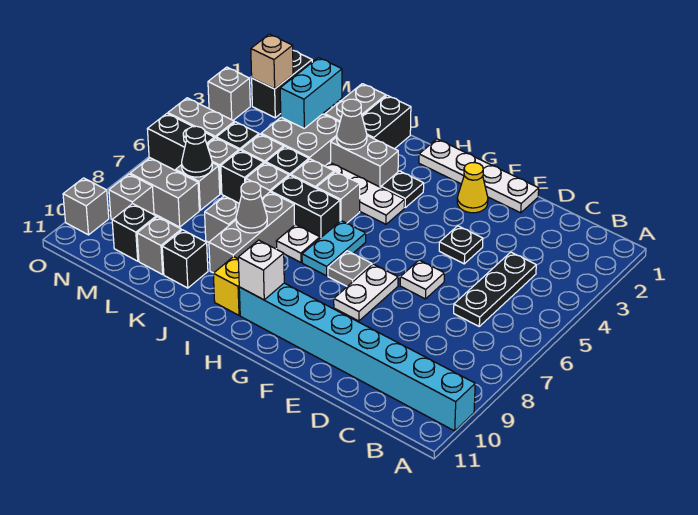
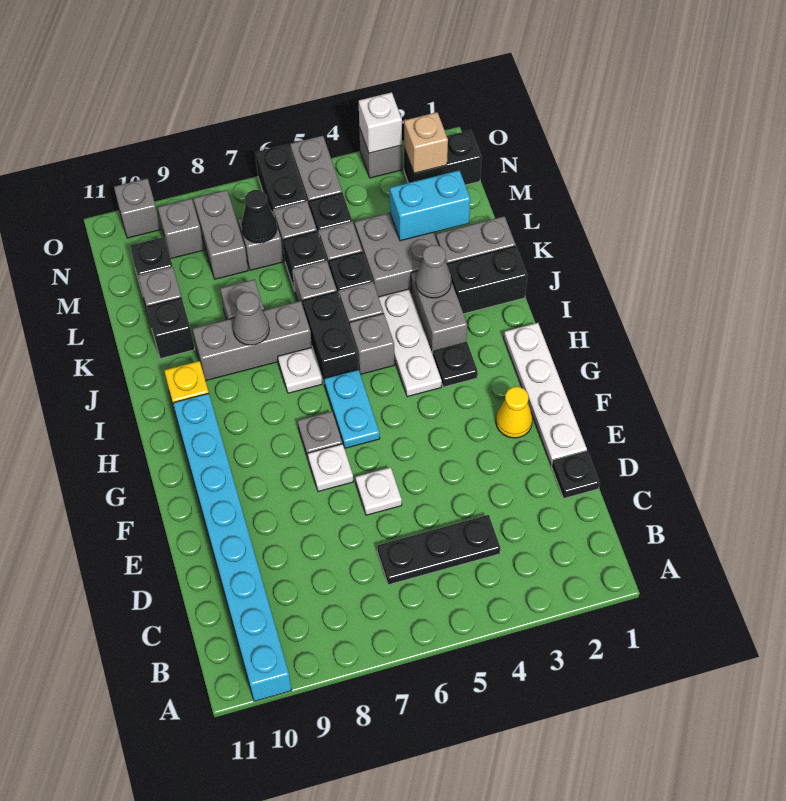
black 1x1 plate [439,226,483,264] -> black 1x1 plate moved to [552,451,600,498]
white 1x2 plate [334,264,398,321] -> white 1x1 plate [308,444,353,492]
cyan 1x2 plate [302,221,366,276] -> cyan 1x2 plate turned to [324,369,380,448]
white 1x1 brick [238,240,284,300] -> white 1x1 brick moved to [359,92,402,153]

